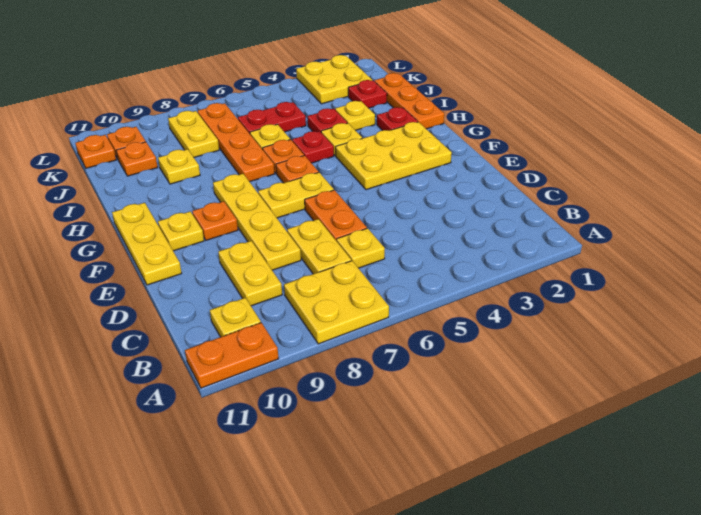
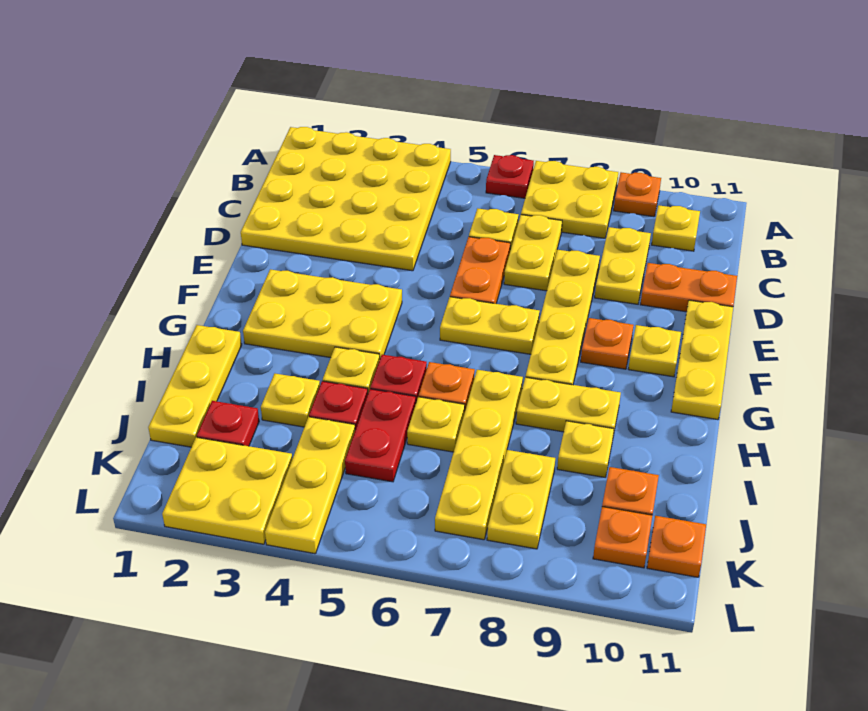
none -> yellow 4x4 plate [241,127,451,271]
orange 1x2 plate [185,323,279,388] -> orange 1x2 plate moved to [640,263,737,312]
orange 1x1 plate [276,156,318,183] -> orange 1x1 plate moved to [614,172,661,217]
orange 1x3 plate [374,73,444,129] -> yellow 1x3 plate [148,325,242,447]
red 1x1 plate [377,107,418,131] -> red 1x1 plate moved to [486,155,534,198]
orange 1x4 plate [198,103,274,182] -> yellow 1x4 plate [435,370,523,540]
none -> yellow 1x2 plate [516,377,621,436]
none -> yellow 1x3 plate [265,417,355,554]
red 1x2 plate [238,102,306,134] -> red 1x2 plate turned to [345,389,416,482]

